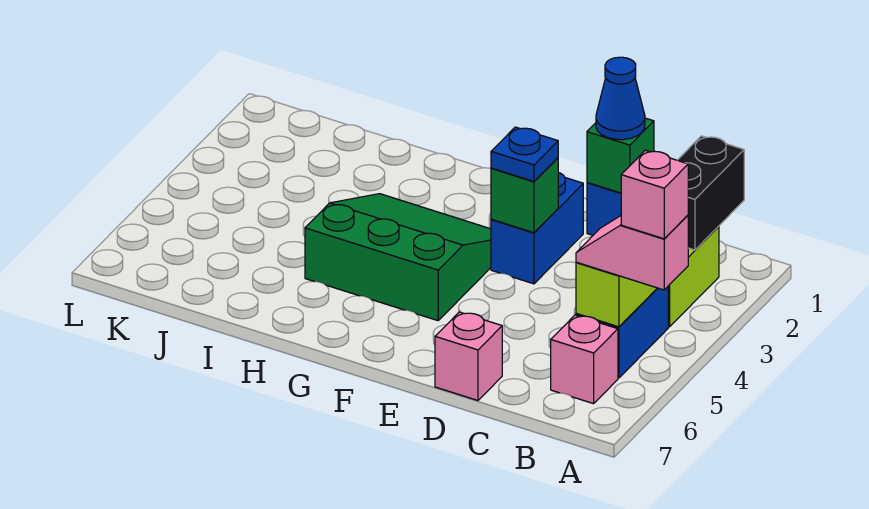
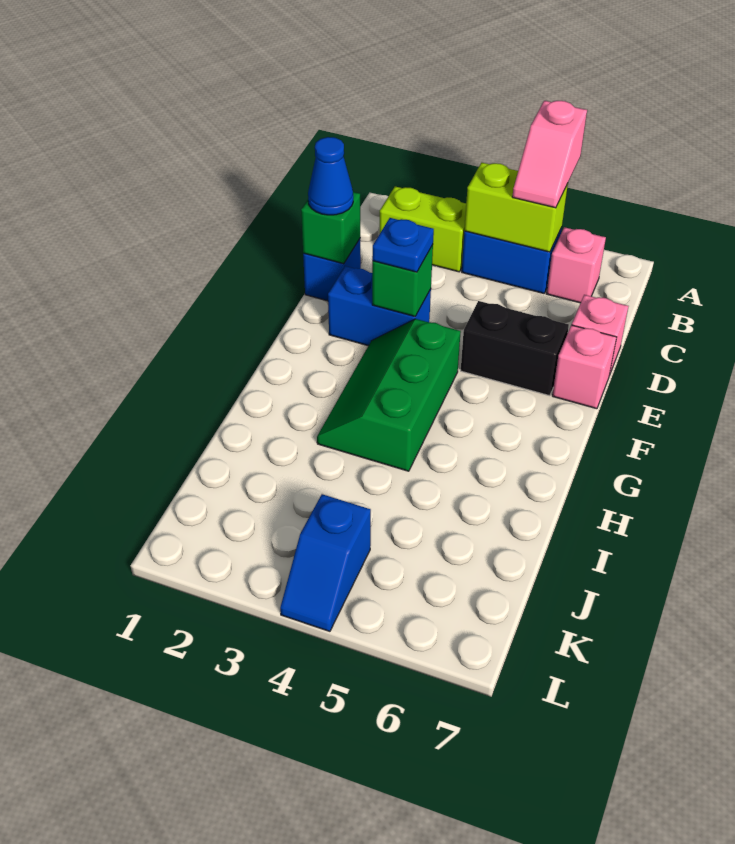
pink 1x1 brick [621,150,688,239] -> pink 1x1 brick moved to [552,325,617,409]
black 1x2 brick [678,136,744,250] -> black 1x2 brick moved to [461,301,569,396]
green 3x3 slope [305,194,491,321] -> green 2x3 slope [317,319,461,471]
none -> blue 1x2 slope [280,494,371,631]

